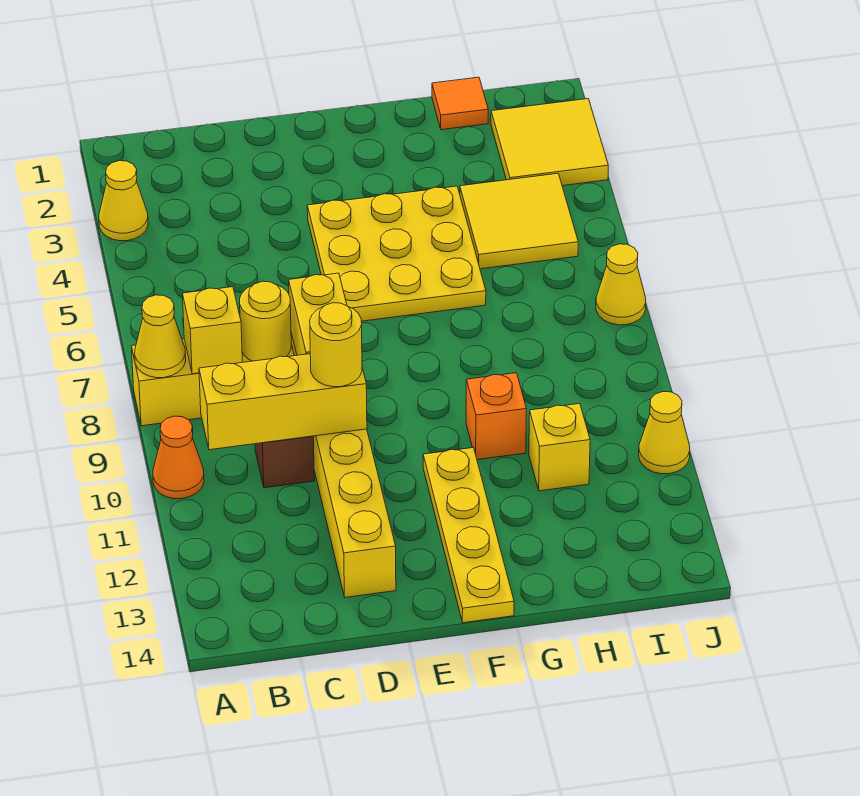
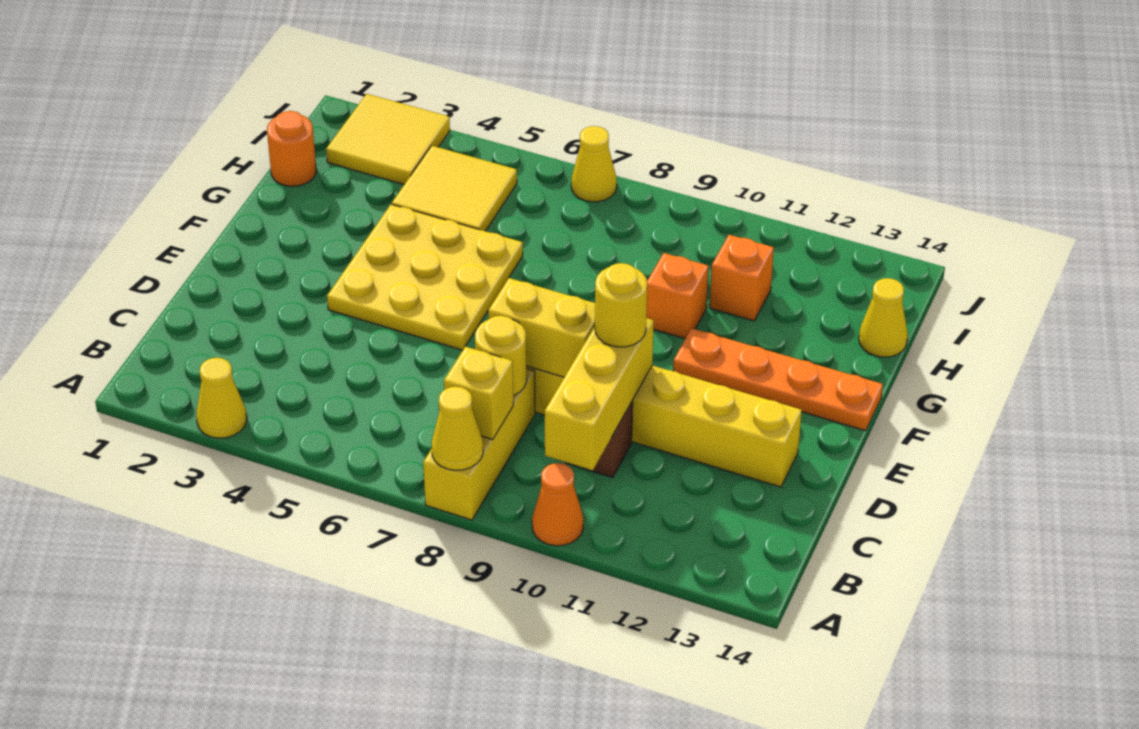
yellow 1x4 plate [423,448,514,623] -> orange 1x4 plate [673,328,883,431]
orange 1x1 tile [432,77,488,130] -> orange 1x1 round brick [267,111,316,186]
yellow 1x1 brick [529,404,590,491] -> orange 1x1 brick [710,235,774,321]
yellow 1x1 cone [639,392,690,474] -> yellow 1x1 cone moved to [859,278,908,357]

